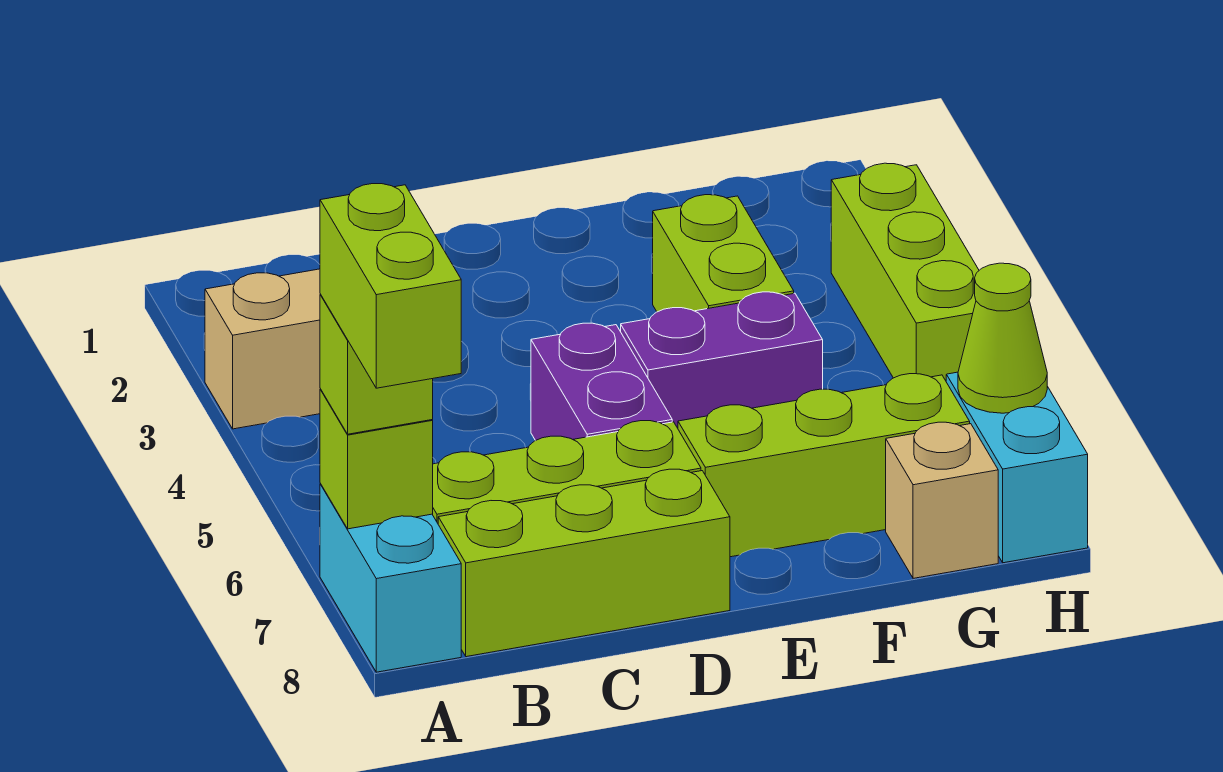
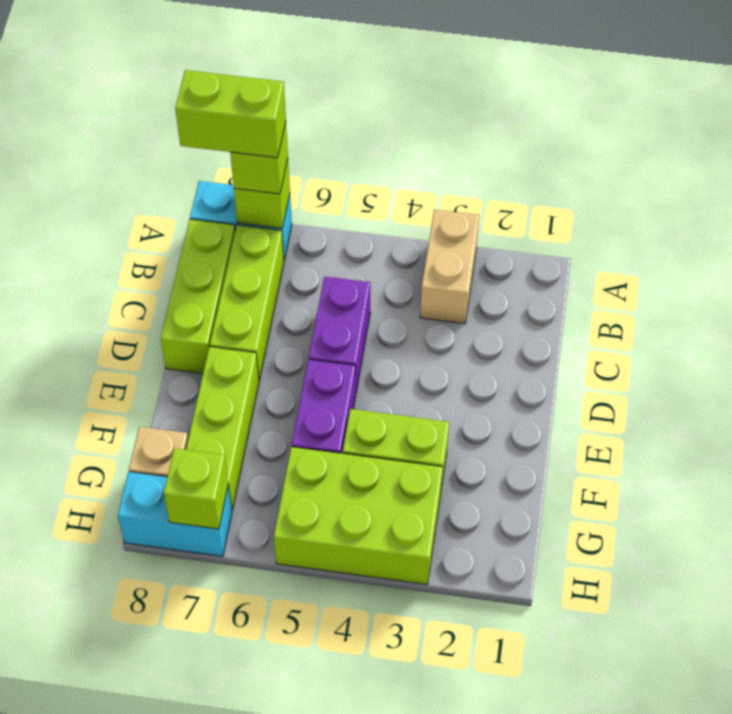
purple 1x2 brick [531,323,672,441] -> purple 1x2 brick turned to [309,277,370,391]
lime 1x3 brick [831,163,979,381] -> lime 2x3 brick [274,447,443,584]
lime 1x1 cone [958,263,1047,413] -> lime 1x1 brick [164,448,228,529]

